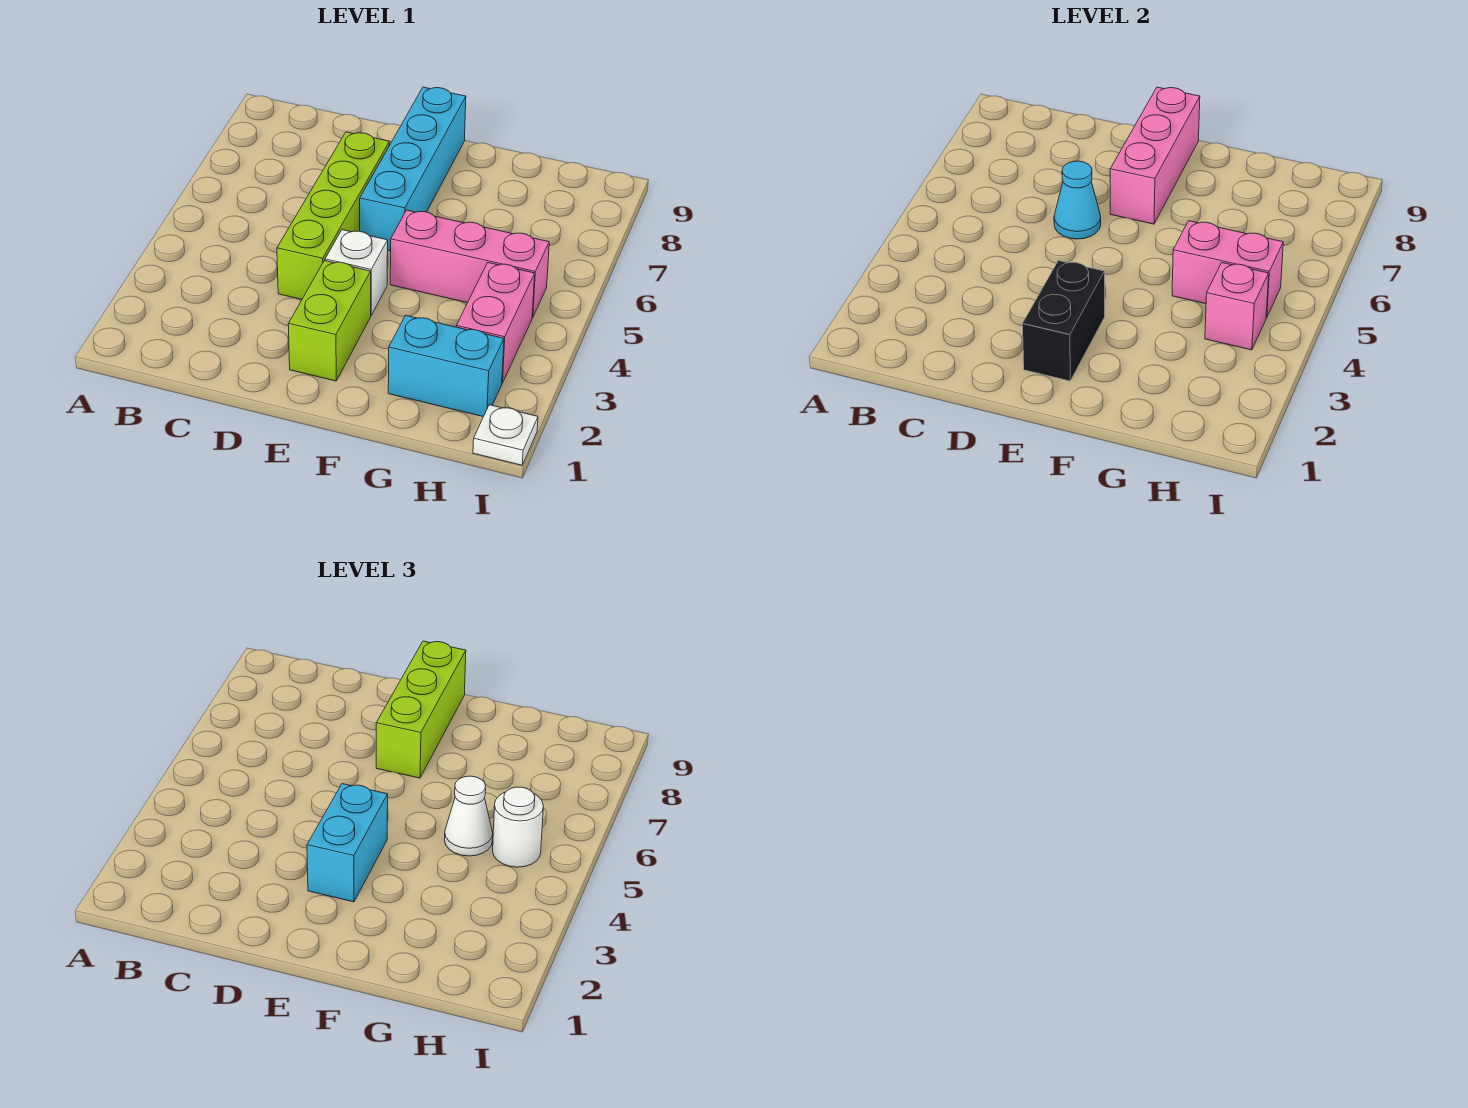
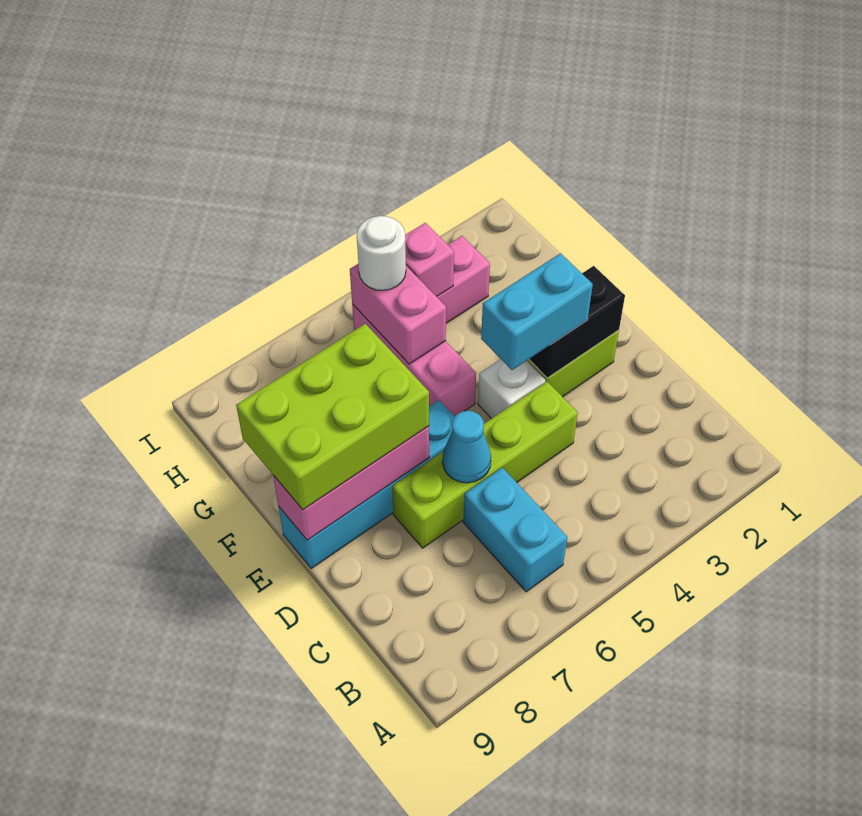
lime 1x3 brick [376,641,466,778] -> lime 2x3 brick [236,324,429,510]
cyan 1x2 brick [388,315,504,417] -> cyan 1x2 brick moved to [463,467,567,592]
white 1x1 cone [444,776,493,856] -> none
white 1x1 plate [473,405,538,465] -> none

